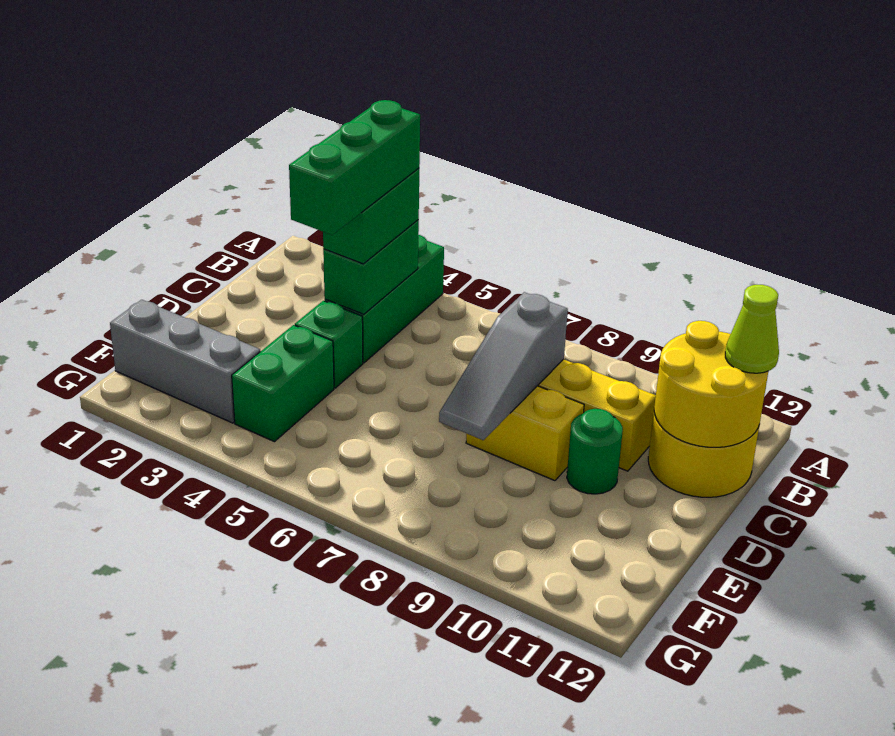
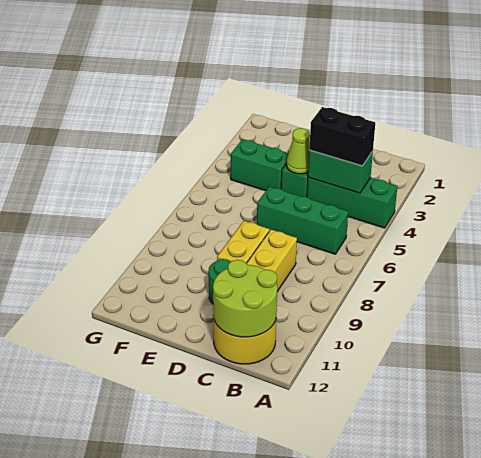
green 1x2 brick [323,168,419,264] -> black 1x2 brick [309,107,375,166]
green 1x3 brick [289,100,420,235] -> green 1x3 brick moved to [257,187,348,254]
yellow 2x2 round brick [654,321,768,447] -> lime 2x2 round brick [213,260,277,337]
lime 1x1 cone [725,285,779,373] -> lime 1x1 cone moved to [286,128,310,174]
grey 1x3 slope [439,292,568,440] -> none
grey 1x3 brick [110,300,260,423] -> none

